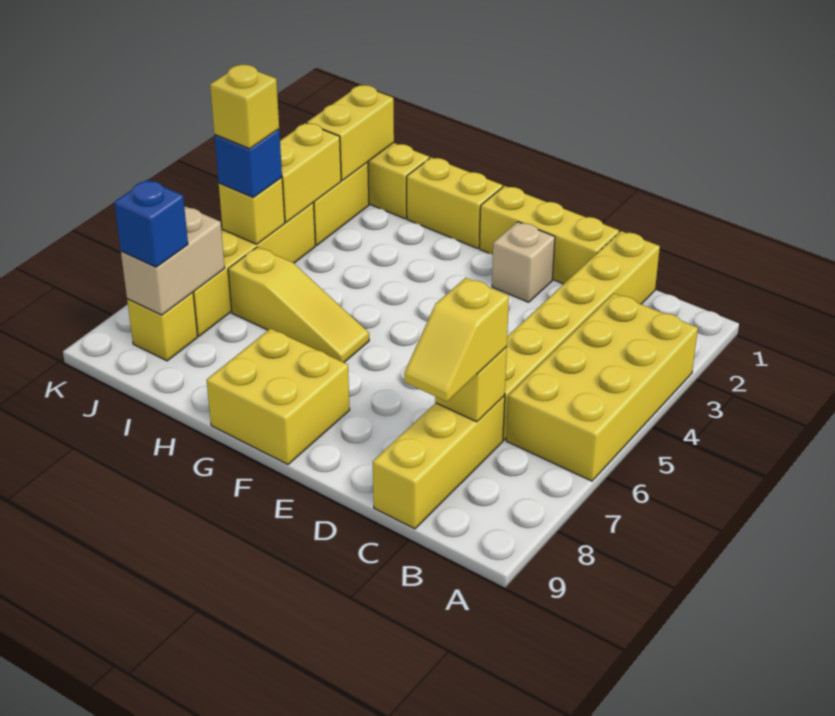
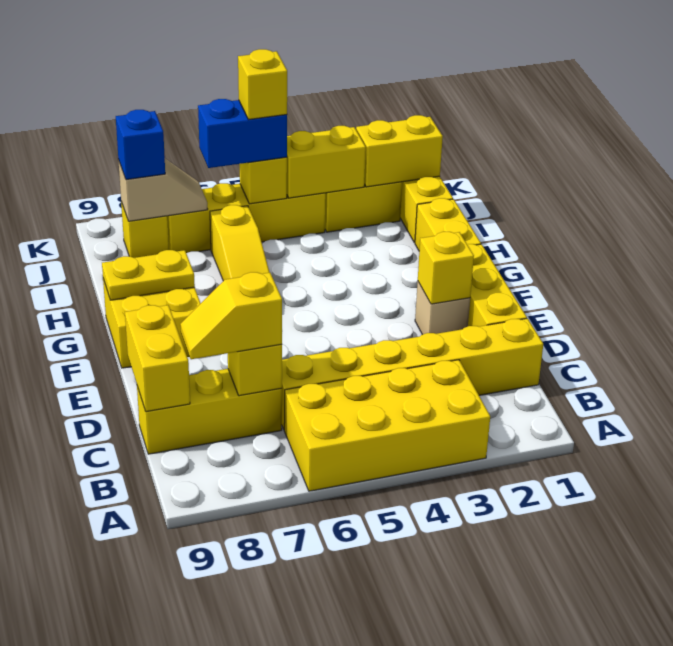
none -> yellow 1x2 brick [125,305,190,412]
none -> yellow 1x1 brick [418,232,474,304]
none -> yellow 1x2 plate [102,250,195,300]
blue 1x1 brick [214,129,282,197] -> blue 1x2 brick [198,99,287,168]
tan 1x2 brick [121,206,225,315] -> tan 1x2 slope [118,159,208,221]

